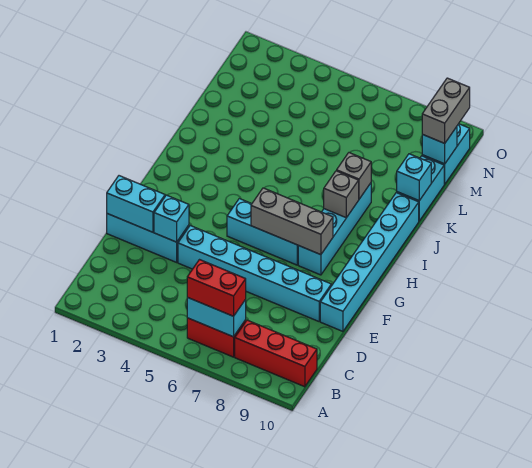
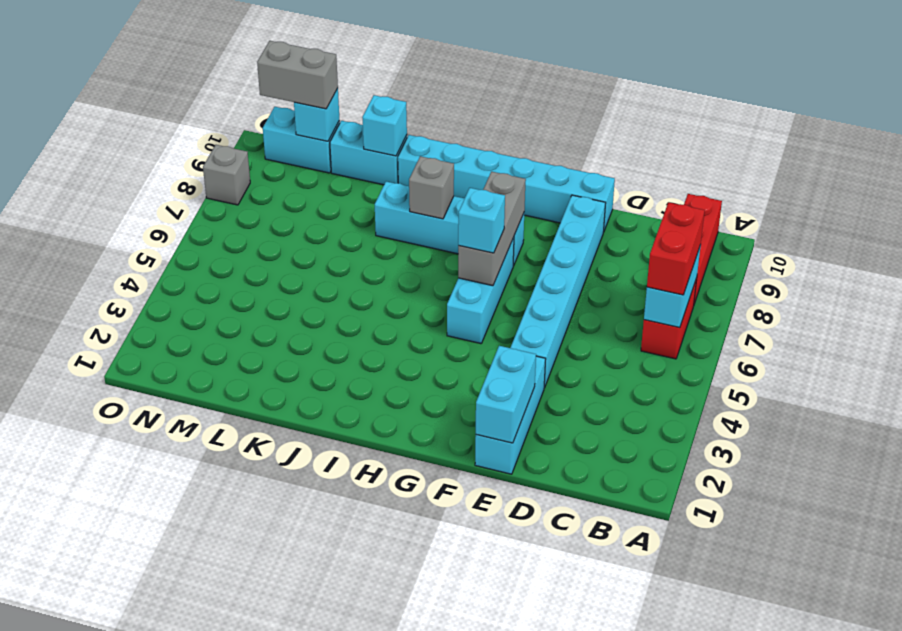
cyan 1x1 brick [154,195,189,242] -> cyan 1x1 brick moved to [458,188,505,253]
grey 1x1 brick [337,153,371,199] -> grey 1x1 brick moved to [203,145,250,205]

